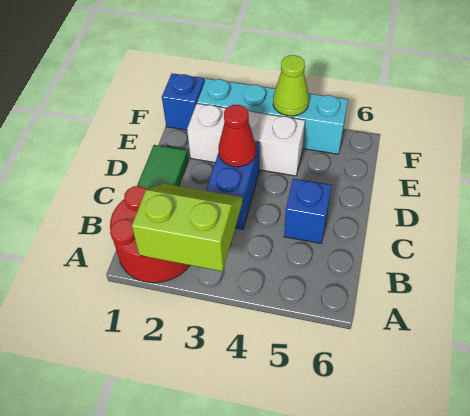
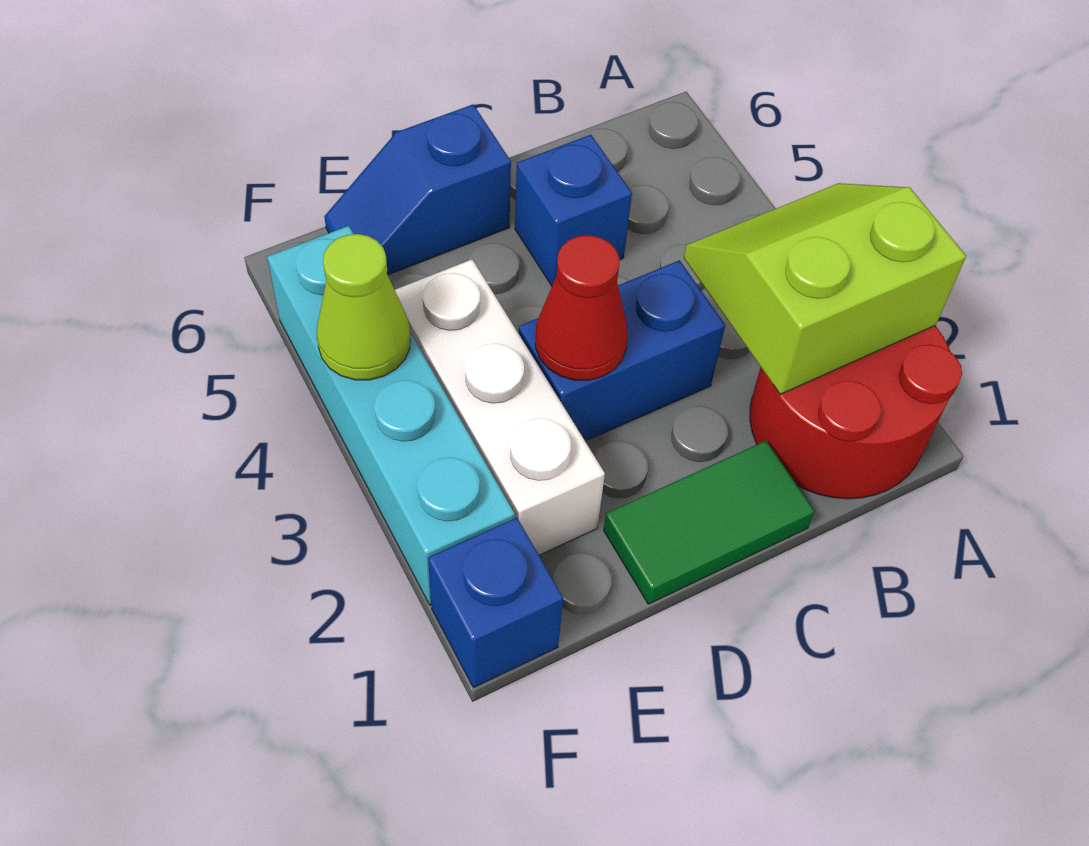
lime 2x2 slope [132,184,243,271] -> lime 2x2 slope turned to [684,183,966,394]
none -> blue 1x2 slope [324,105,511,275]

